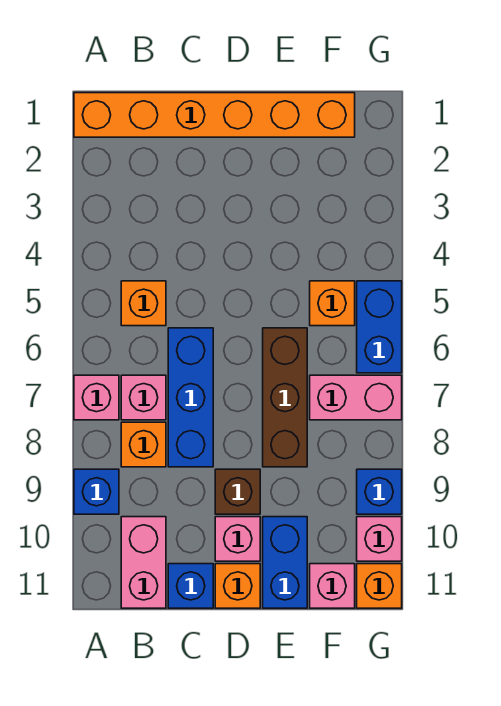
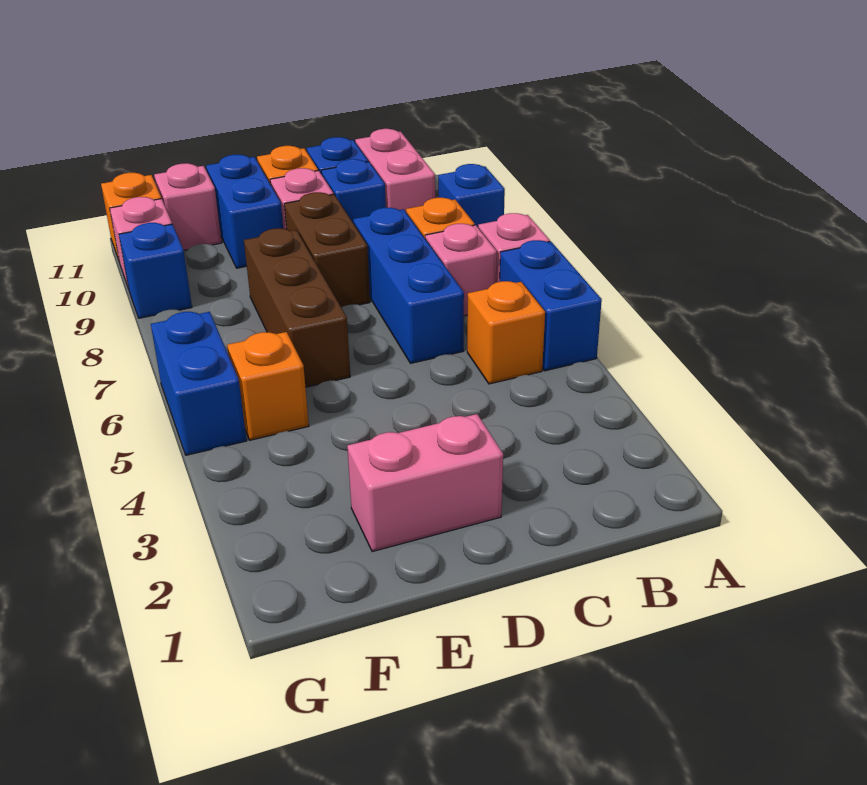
orange 1x6 brick [74,93,355,137] -> none
none -> blue 1x2 brick [500,240,602,371]
none -> blue 1x1 brick [321,159,386,222]
brown 1x1 brick [215,469,260,514] -> brown 1x2 brick [284,192,370,307]
pink 1x2 brick [310,375,402,420] -> pink 1x2 brick moved to [347,414,503,552]

